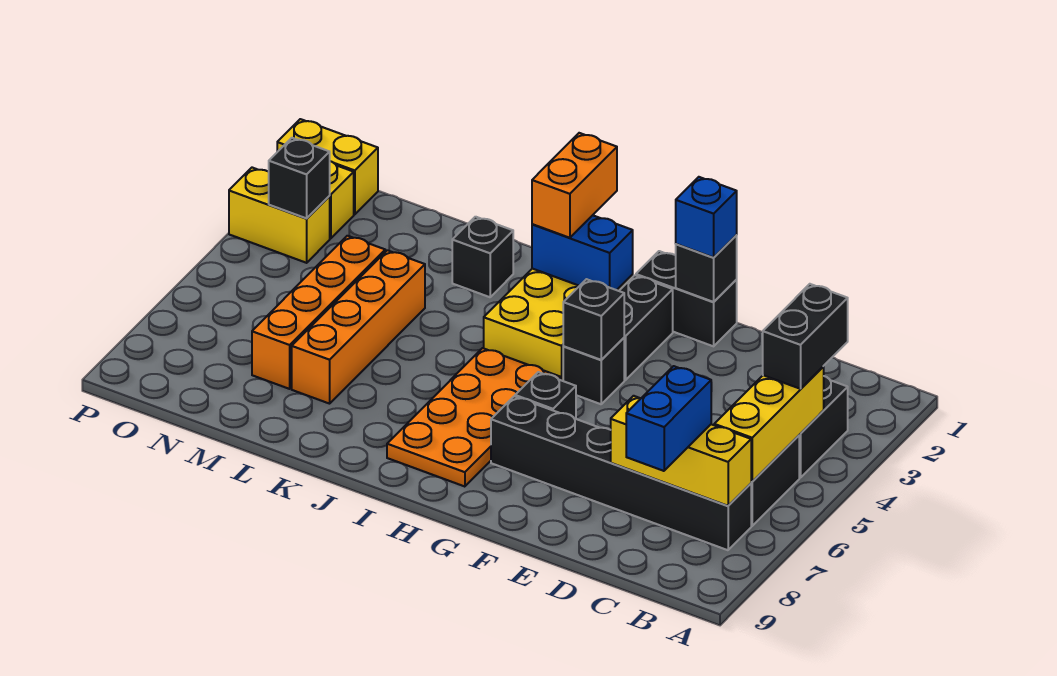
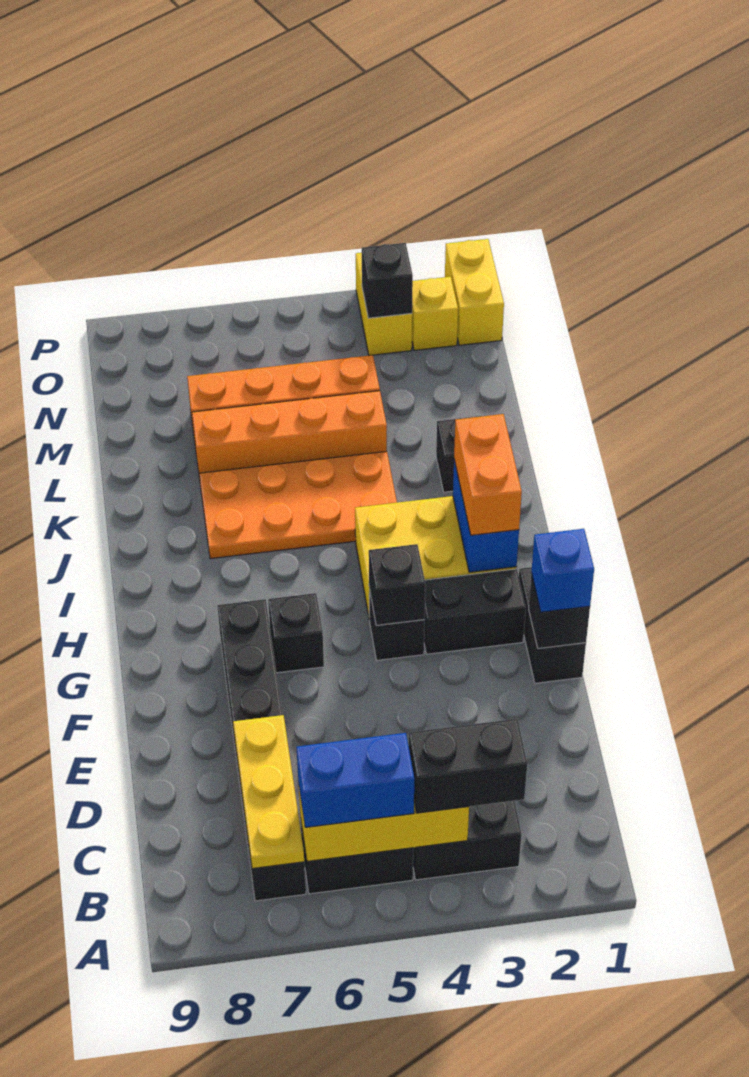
yellow 1x3 brick [611,396,751,506] -> yellow 1x3 plate [233,715,304,869]
blue 1x2 brick [626,366,711,471] -> blue 1x2 brick moved to [297,733,414,827]
orange 2x4 plate [387,348,560,487] -> orange 2x4 plate moved to [199,451,397,559]
orange 1x2 brick [532,133,617,238] -> orange 1x2 brick turned to [454,414,522,535]

